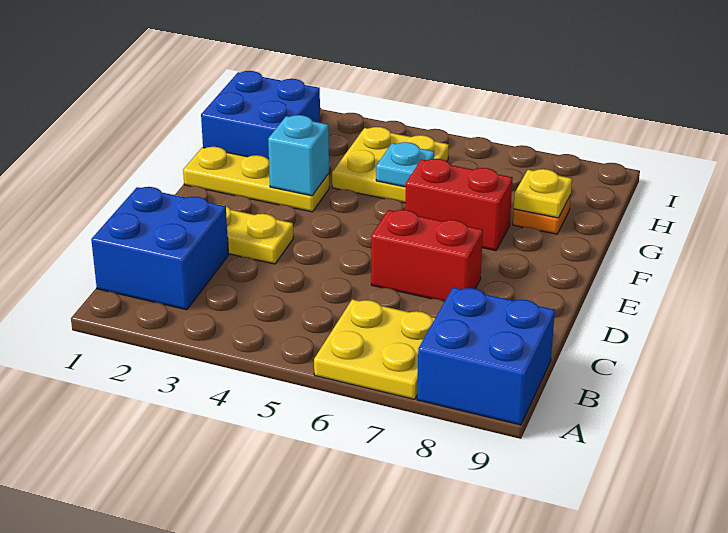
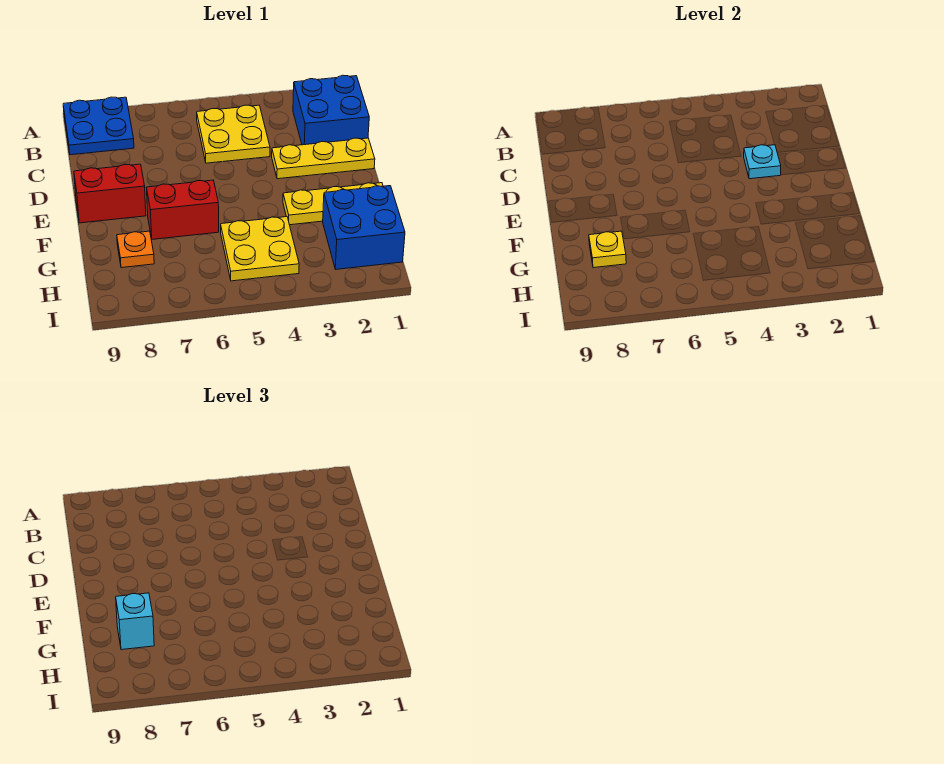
yellow 2x2 plate [314,299,435,399] -> yellow 2x2 plate moved to [197,105,270,163]
blue 2x2 brick [417,287,555,425] -> blue 2x2 plate [63,97,134,155]
red 1x2 brick [371,210,483,301] -> red 1x2 brick moved to [74,164,146,223]
cyan 1x1 brick [268,115,329,196] -> cyan 1x1 brick moved to [116,593,154,650]
cyan 1x1 plate [376,142,434,187] -> cyan 1x1 plate moved to [744,145,781,179]

